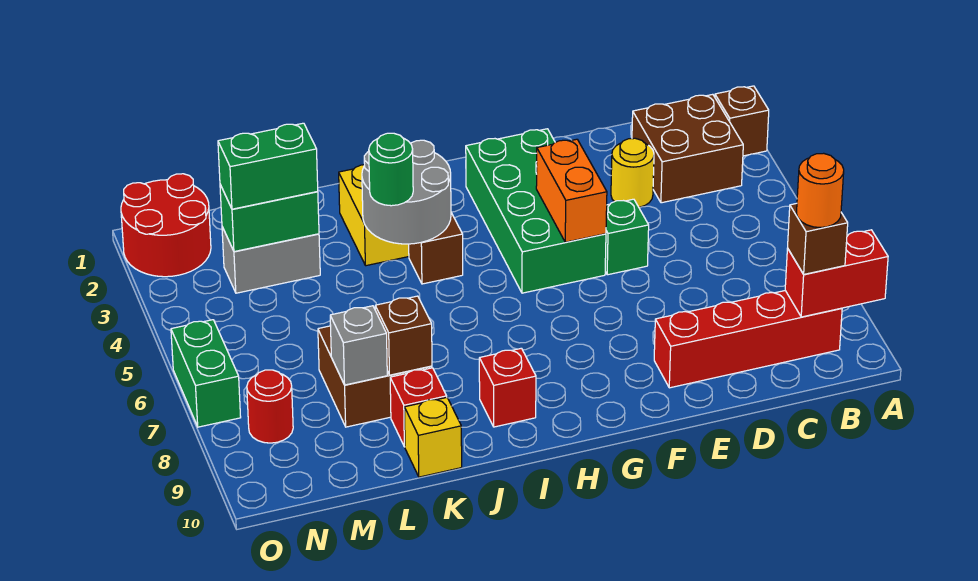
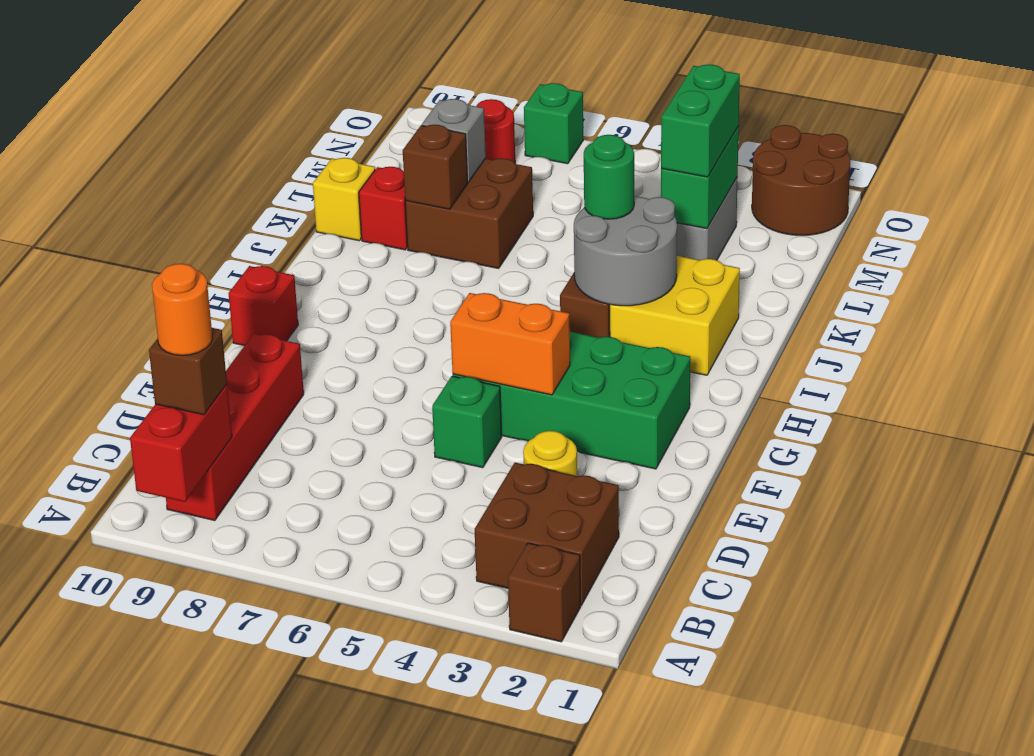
red 1x1 brick [479,348,536,427] -> red 1x1 brick moved to [228,266,298,346]
red 2x2 round brick [121,174,211,277] -> brown 2x2 round brick [752,125,851,235]
green 1x2 brick [171,320,241,427] -> green 1x1 brick [524,83,583,164]

